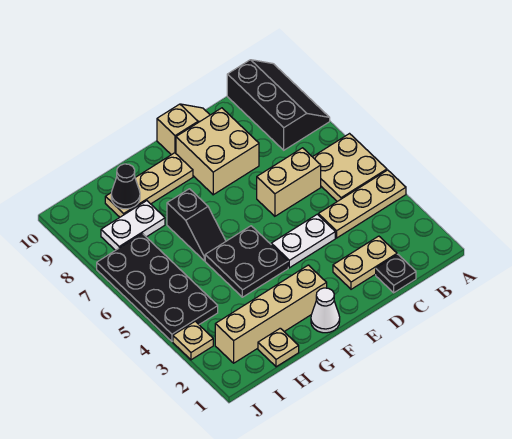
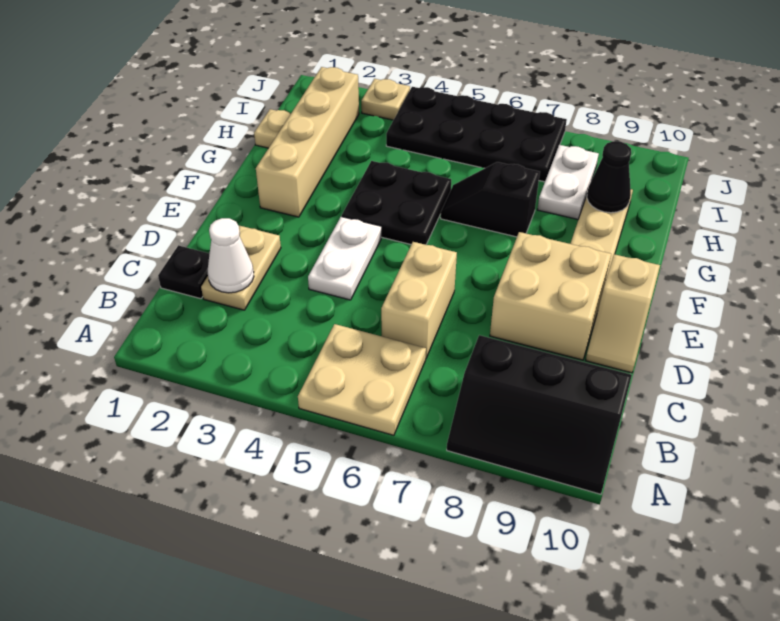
tan 1x3 plate [318,170,406,238] -> none
white 1x1 cone [311,288,340,333] -> white 1x1 cone moved to [208,218,254,293]

